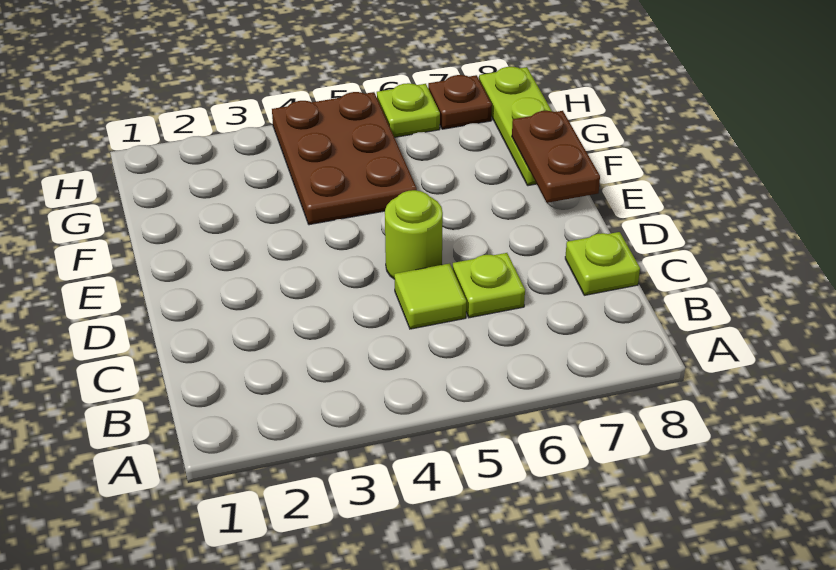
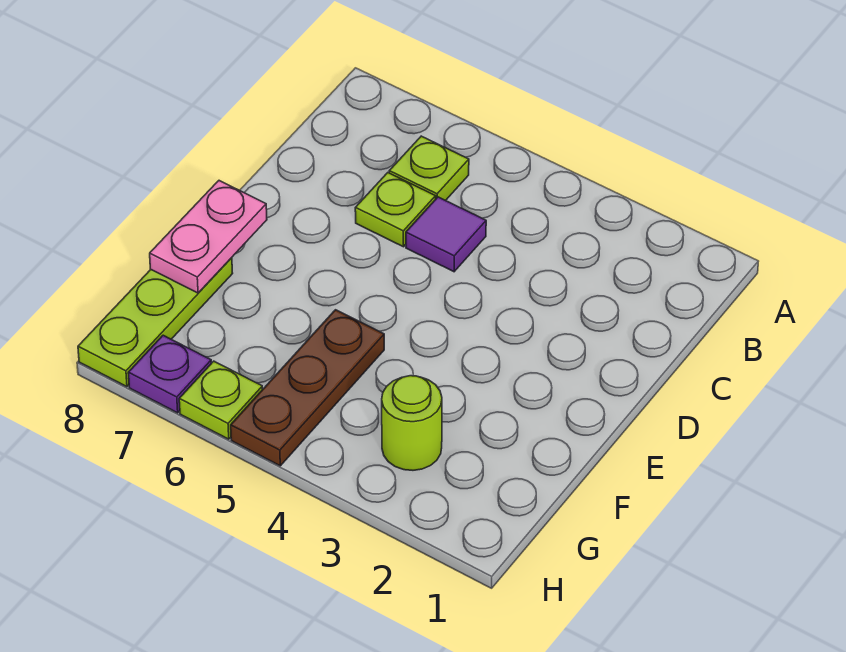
lime 1x1 tile [394,263,466,329] -> purple 1x1 tile [406,197,486,272]
lime 1x1 plate [565,232,640,295] -> lime 1x1 plate moved to [389,136,469,201]
lime 1x1 round brick [385,190,443,279] -> lime 1x1 round brick moved to [382,376,442,470]
brown 1x2 plate [512,111,600,203] -> pink 1x2 plate [150,181,267,293]
brown 2x3 plate [272,92,417,225] -> brown 1x3 plate [231,310,384,466]
brown 1x1 plate [428,75,492,129] -> purple 1x1 plate [128,335,211,413]

